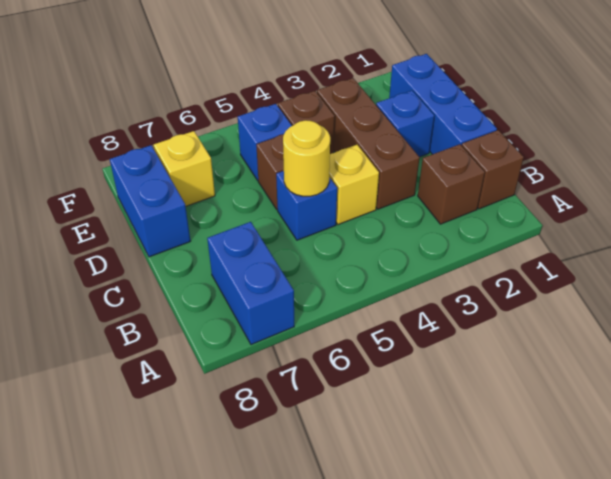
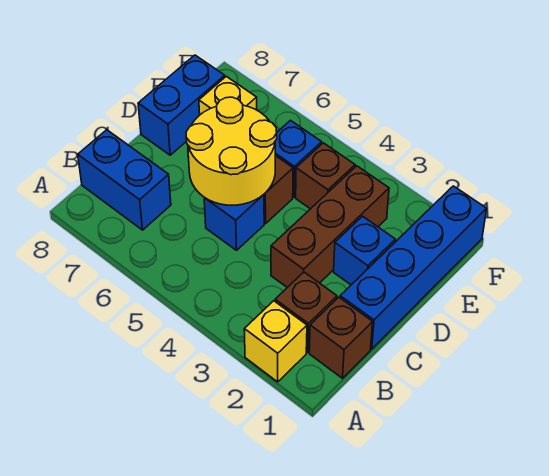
blue 1x2 brick [207,222,294,345] -> blue 1x2 brick turned to [78,130,171,230]
blue 1x3 brick [389,54,497,154] -> blue 1x4 brick [340,186,487,349]
yellow 1x1 brick [329,145,379,225] -> yellow 1x1 brick moved to [244,301,307,382]
yellow 1x1 round brick [283,120,330,196] -> yellow 2x2 round brick [186,97,277,205]

